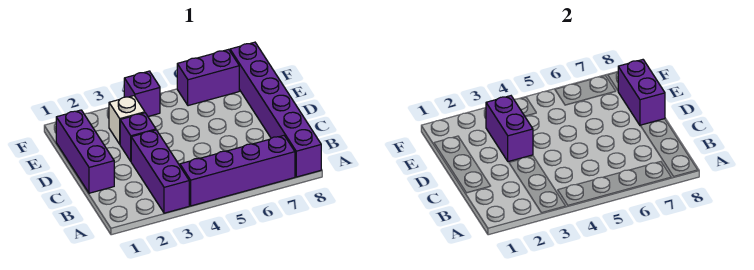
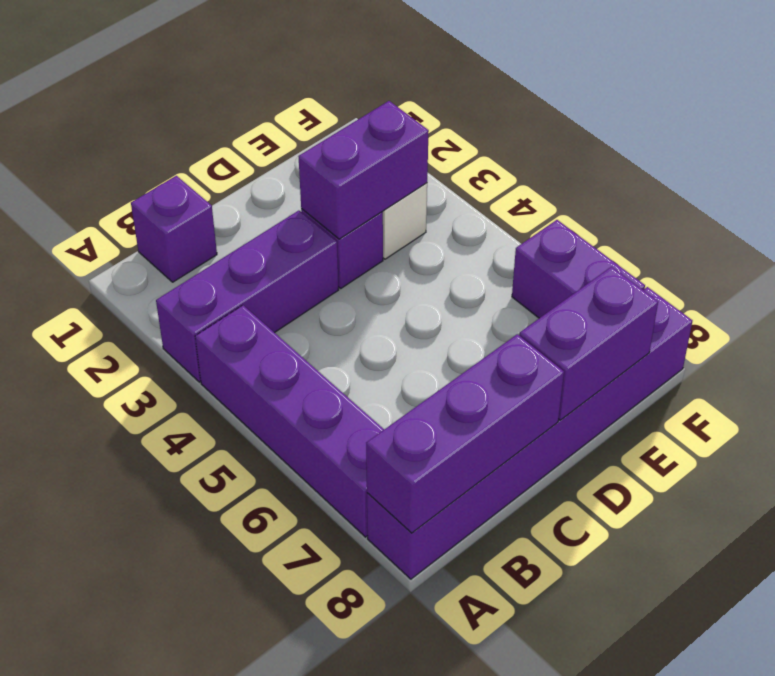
purple 1x3 brick [56,110,114,193] -> purple 1x3 brick moved to [366,334,564,533]
purple 1x1 brick [124,71,160,116] -> purple 1x1 brick moved to [131,176,217,282]

